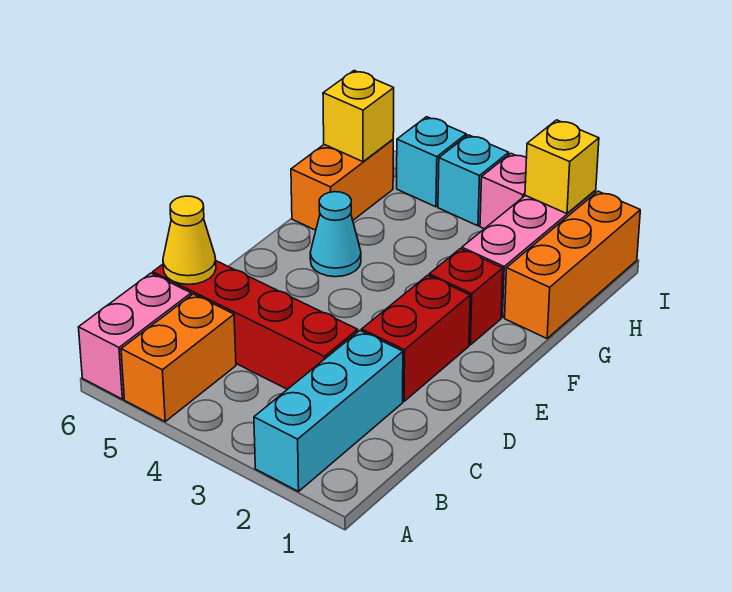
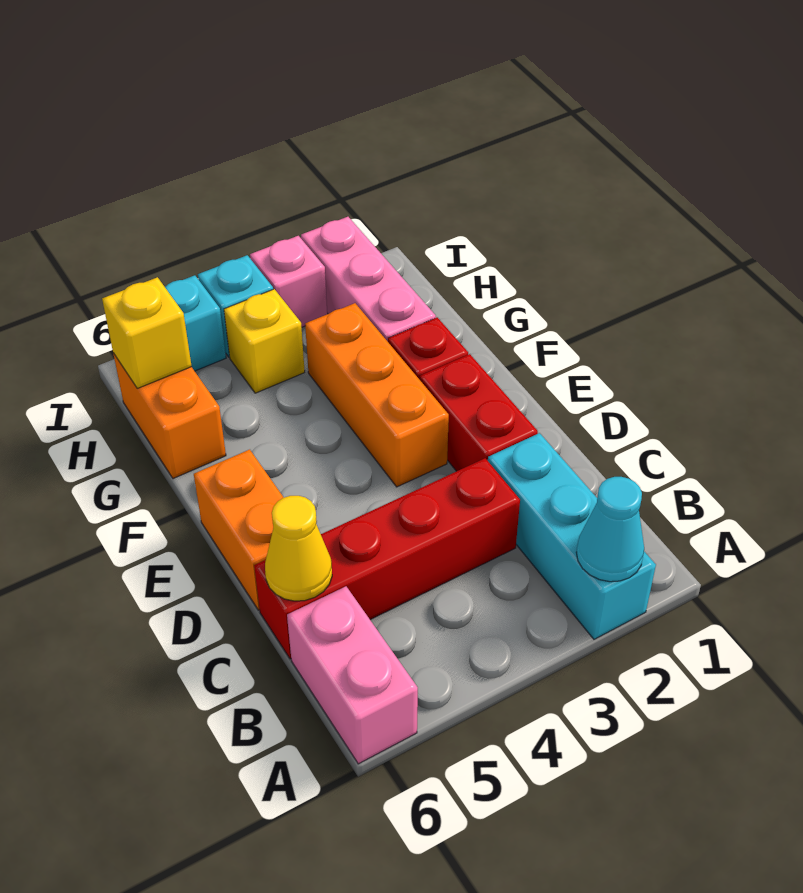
orange 1x2 brick [121,294,236,421] -> orange 1x2 brick moved to [194,450,284,610]
cyan 1x1 cone [310,192,361,277] -> cyan 1x1 cone moved to [576,477,644,582]
orange 1x3 brick [505,191,640,338] -> orange 1x3 brick moved to [305,303,449,487]
yellow 1x1 brick [525,120,599,214] -> yellow 1x1 brick moved to [224,289,305,393]

